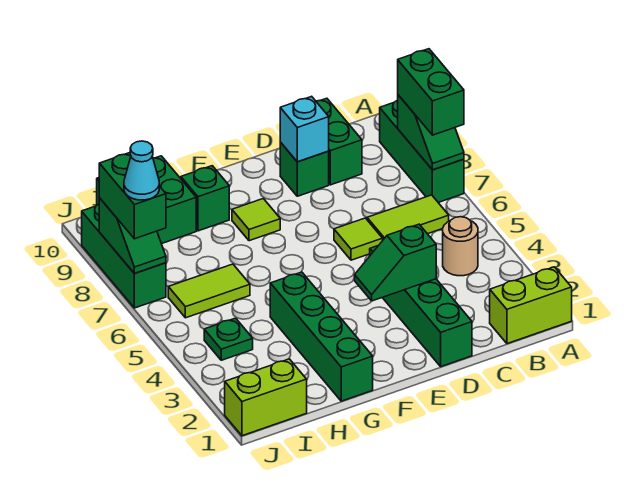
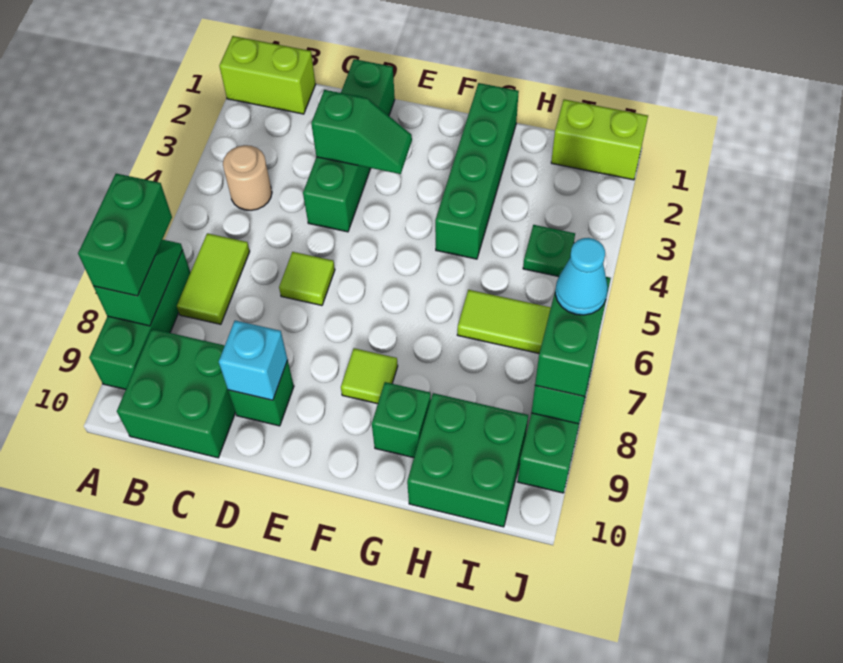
lime 1x2 tile [367,195,449,240] -> lime 1x2 tile turned to [177,233,250,324]
green 1x2 brick [316,98,362,185] -> green 2x2 brick [117,329,235,458]

